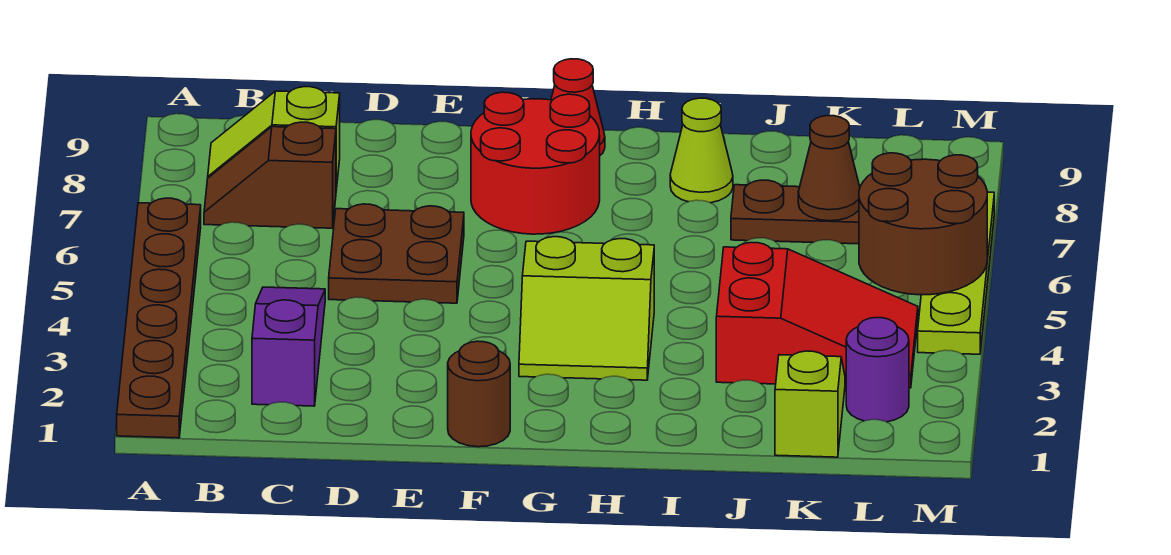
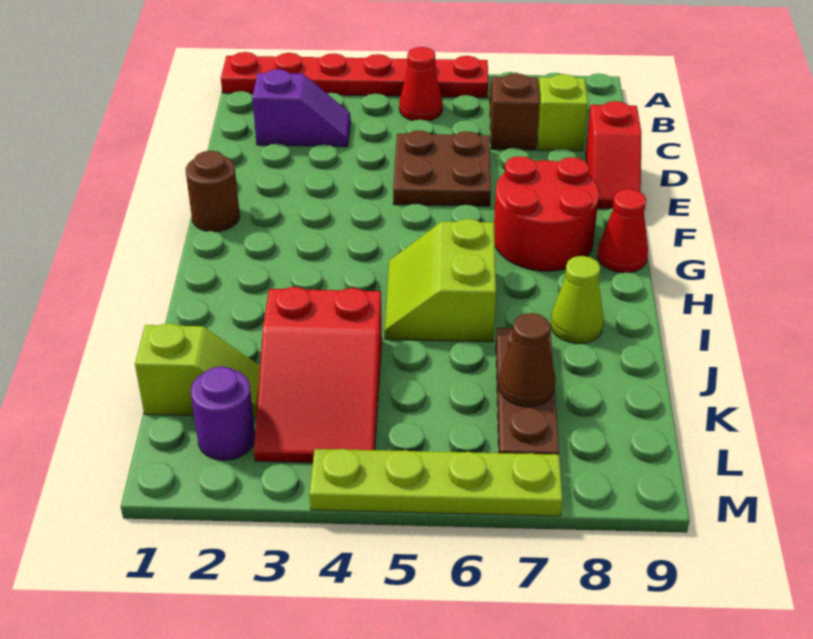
brown 1x6 plate [117,198,201,438] -> red 1x6 plate [221,52,488,98]
none -> red 1x1 cone [399,47,443,121]
purple 1x3 slope [252,287,325,406] -> purple 1x2 slope [252,69,351,147]
none -> red 1x2 slope [585,101,642,209]
lime 2x2 slope [519,237,654,380] -> lime 2x2 slope moved to [385,219,496,342]
brown 2x2 round brick [859,153,987,295] -> none

